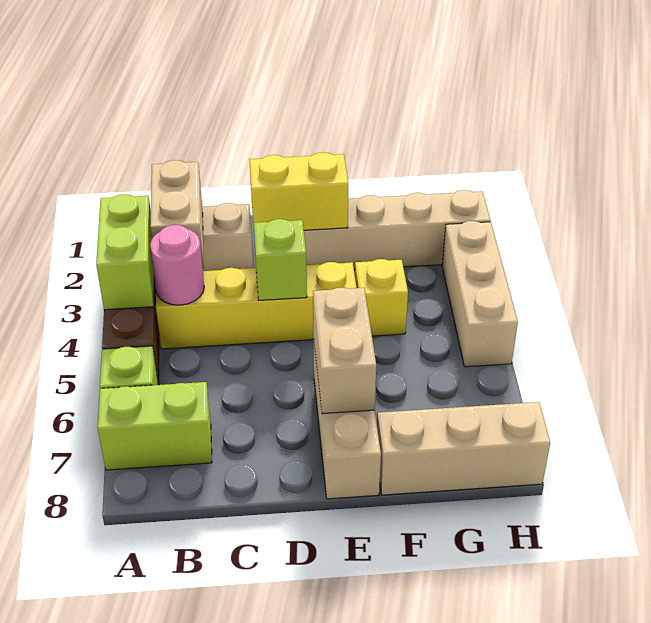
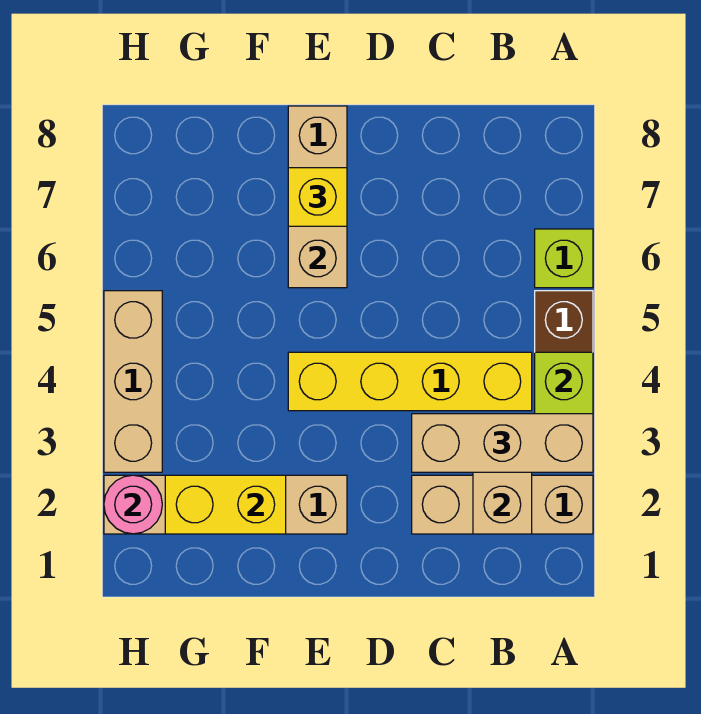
lime 1x2 brick [98,382,212,470] -> none
pink 1x1 round brick [150,225,204,305] -> pink 1x1 round brick moved to [104,475,162,534]
yellow 1x2 brick [249,152,348,230] -> yellow 1x2 brick moved to [165,475,286,534]
lime 1x1 brick [254,219,307,300] -> none
yellow 1x1 brick [355,259,408,336] -> yellow 1x1 brick moved to [288,168,347,226]
tan 1x3 brick [377,402,550,495] -> tan 1x3 brick moved to [412,414,593,472]

